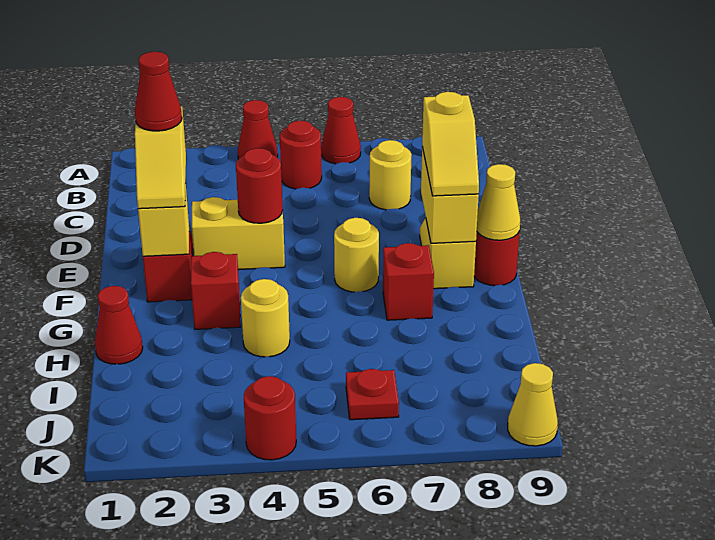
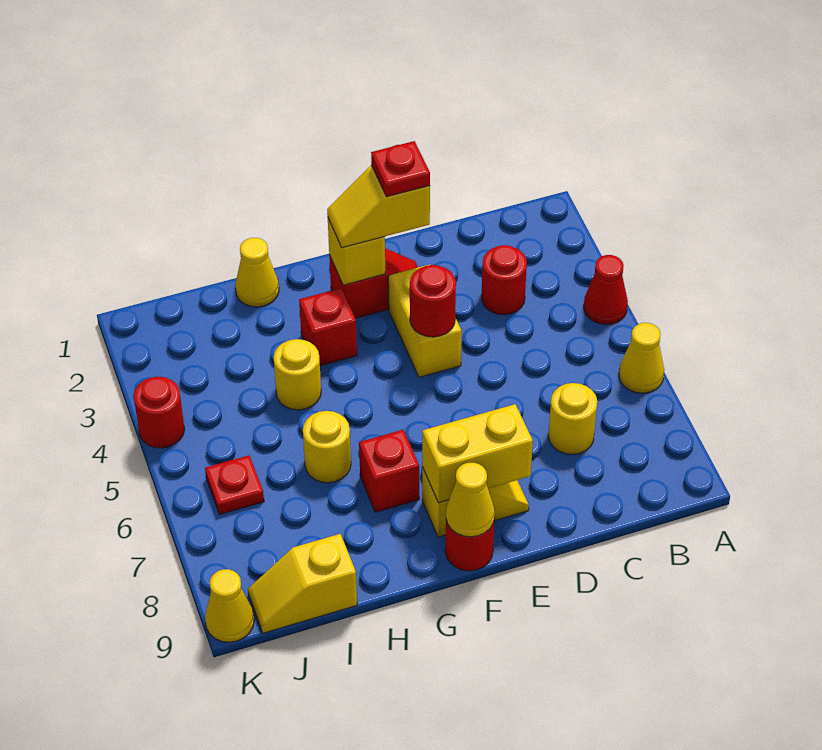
red 1x1 cone [321,97,361,164] -> yellow 1x1 cone [619,323,664,393]
red 1x1 round brick [280,121,322,189] -> red 1x1 round brick moved to [481,245,527,315]
red 1x1 cone [135,52,182,131] -> red 1x1 plate [371,141,430,197]
yellow 1x2 slope [422,92,479,196] -> yellow 1x2 slope moved to [248,534,357,633]
yellow 1x1 round brick [334,218,379,292] -> yellow 1x1 round brick moved to [303,411,351,483]
red 1x1 cone [95,286,143,364] -> yellow 1x1 cone [235,238,279,307]

